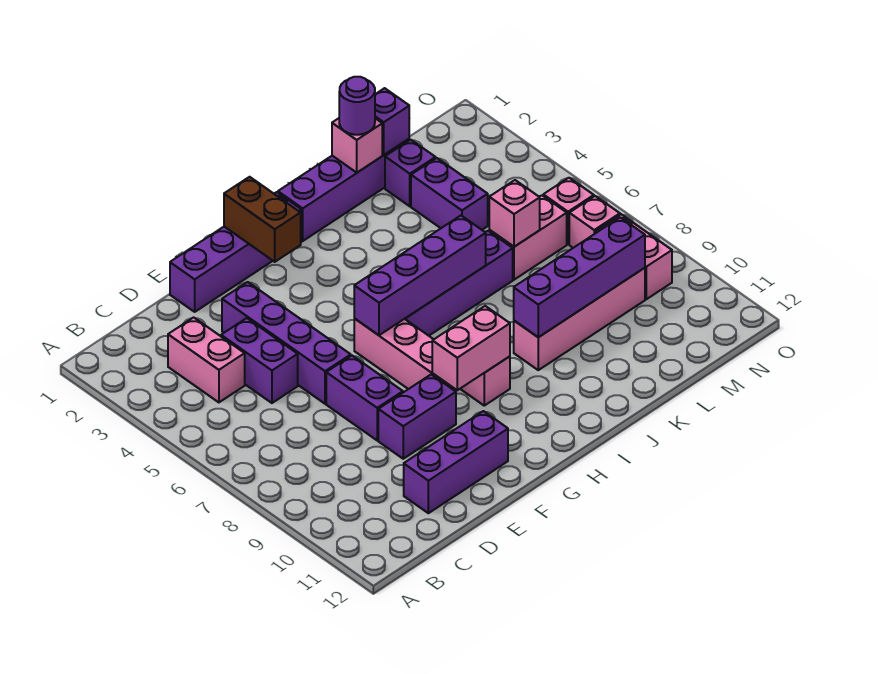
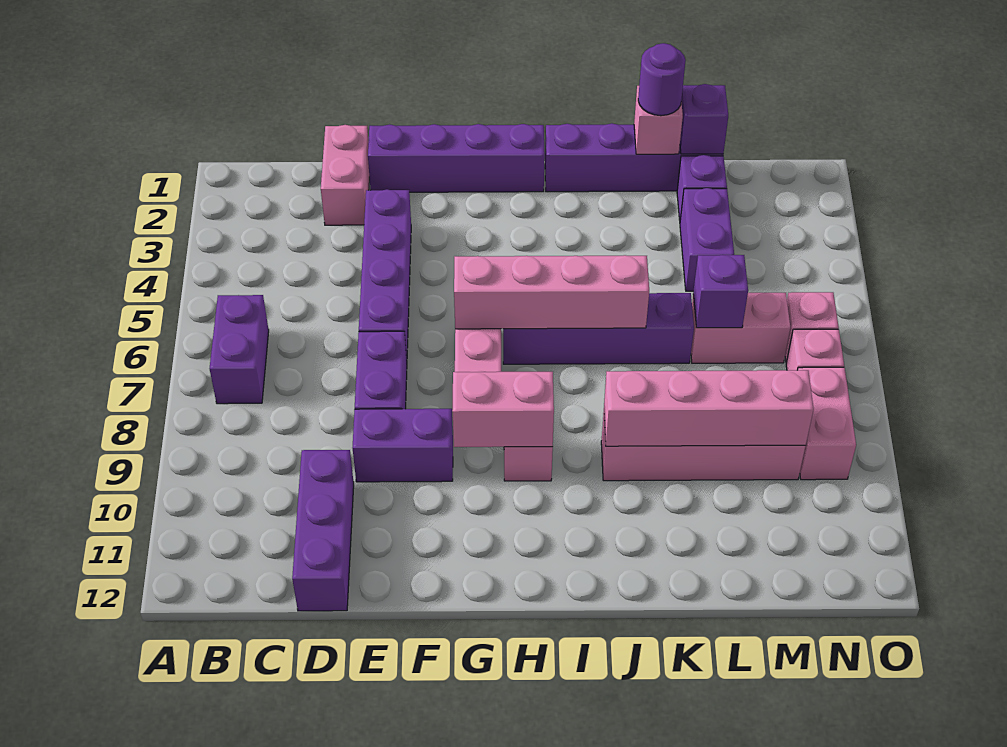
pink 1x2 brick [168,317,245,402] -> pink 1x2 brick moved to [321,125,369,225]
purple 1x2 brick [221,318,298,403] -> purple 1x2 brick moved to [210,295,269,404]
purple 1x3 brick [404,411,508,513] -> purple 1x3 brick turned to [292,450,354,611]
brown 1x2 brick [224,177,301,262] -> none
purple 1x4 brick [354,216,486,335] -> pink 1x4 brick [454,255,649,329]
purple 1x4 brick [514,217,645,337] -> pink 1x4 brick [604,370,814,446]
pink 1x1 brick [489,180,540,247] -> purple 1x1 brick [693,255,748,328]

